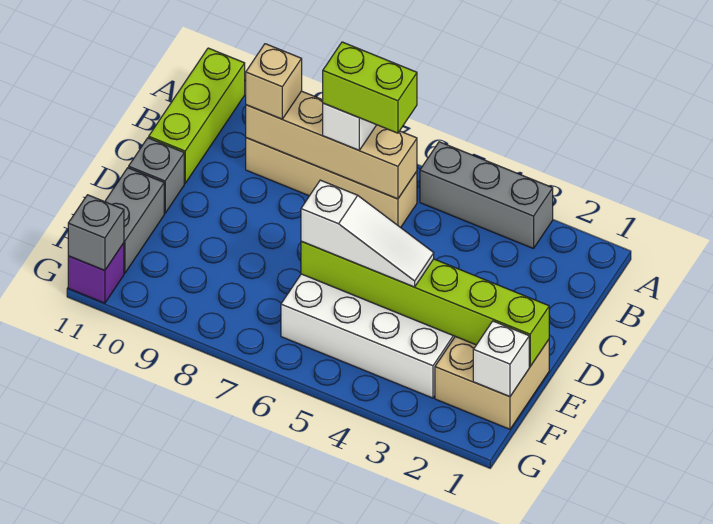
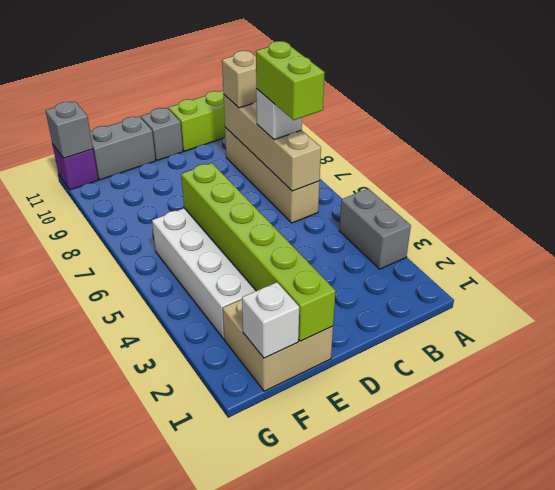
grey 1x3 brick [420,142,553,249] -> grey 1x2 brick [339,189,411,269]
white 1x3 slope [301,180,434,287] -> none

